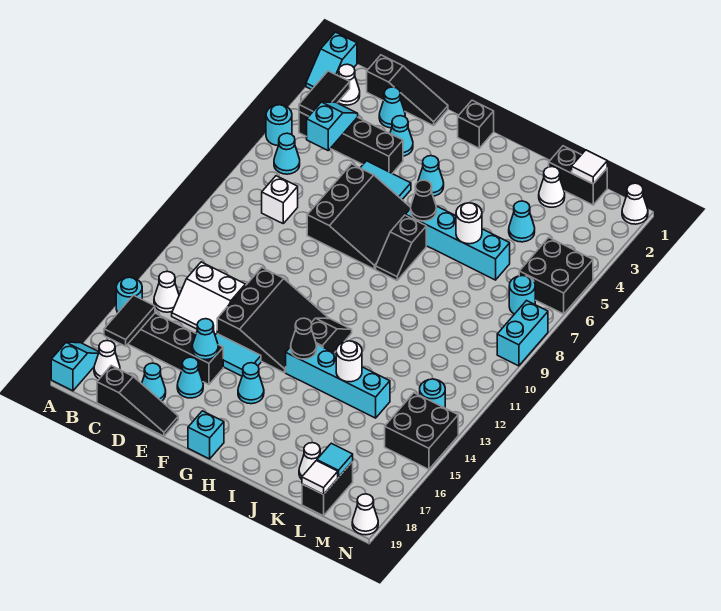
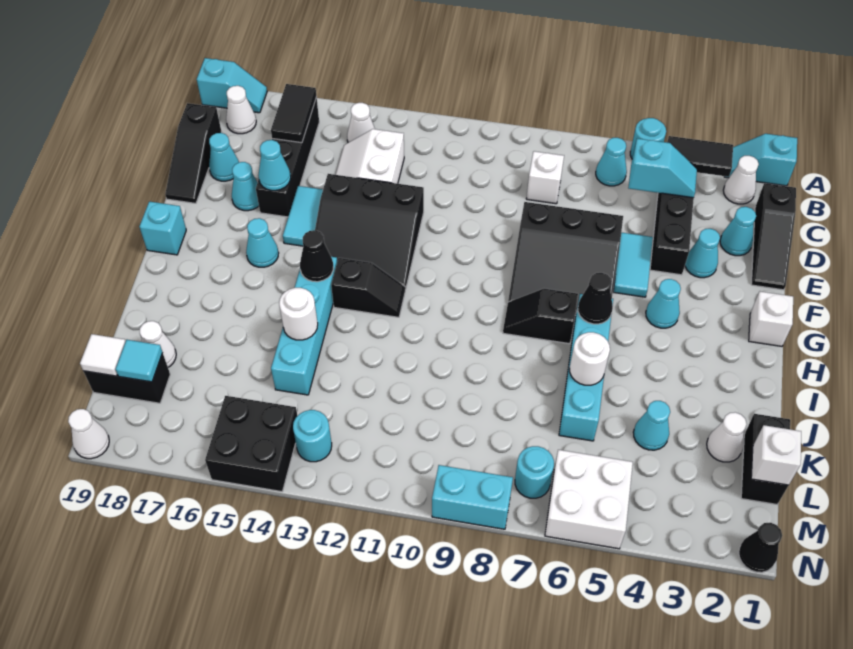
cyan 1x1 round brick [116,277,142,312] -> none
black 1x2 tile [104,295,155,346] -> black 1x2 tile turned to [271,84,317,143]
black 1x1 brick [458,100,494,148] -> white 1x1 brick [749,292,793,346]
white 1x1 tile [572,150,607,184] -> white 1x1 brick [751,425,801,485]
black 2x2 brick [519,238,593,314] -> white 2x2 brick [545,450,633,549]
white 1x1 cone [622,183,648,224] -> black 1x1 cone [739,523,782,572]

